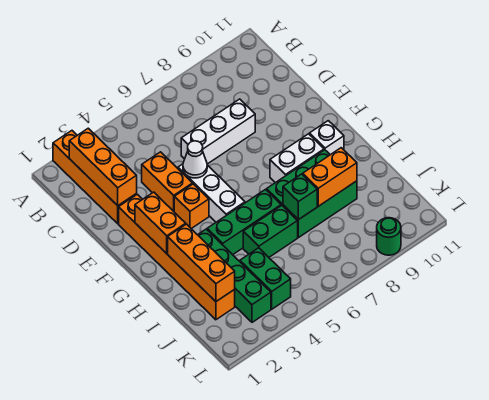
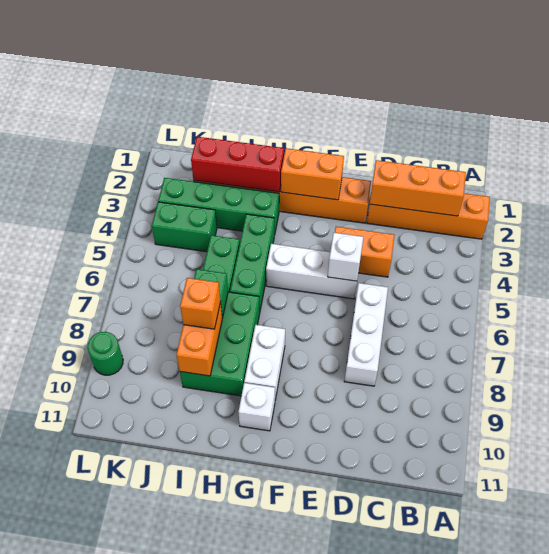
white 1x1 cone [183,141,207,178] -> white 1x1 brick [328,233,363,281]
orange 1x1 brick [174,184,209,229] -> orange 1x1 brick moved to [180,278,221,329]
orange 1x3 brick [168,224,235,301] -> red 1x3 brick [191,137,284,192]

